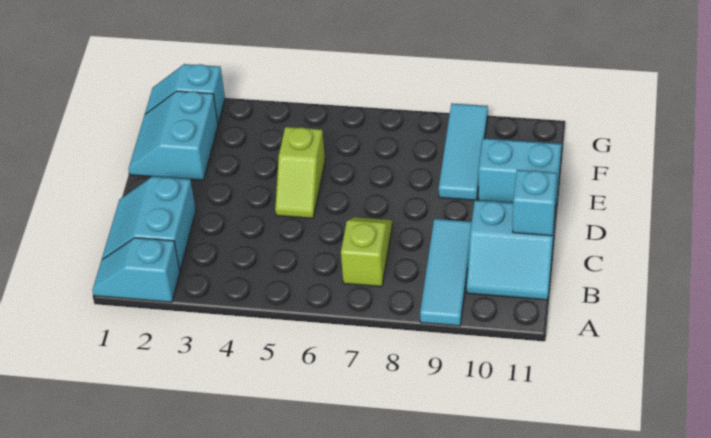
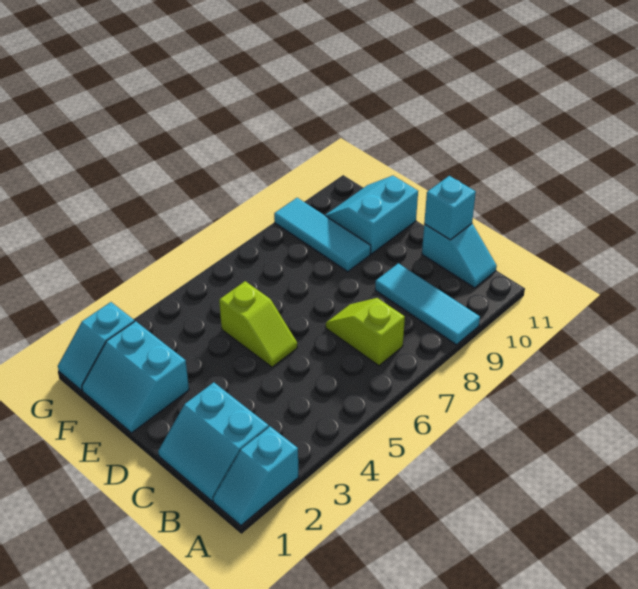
cyan 2x2 slope [467,200,555,300] -> cyan 1x2 slope [422,224,497,288]

